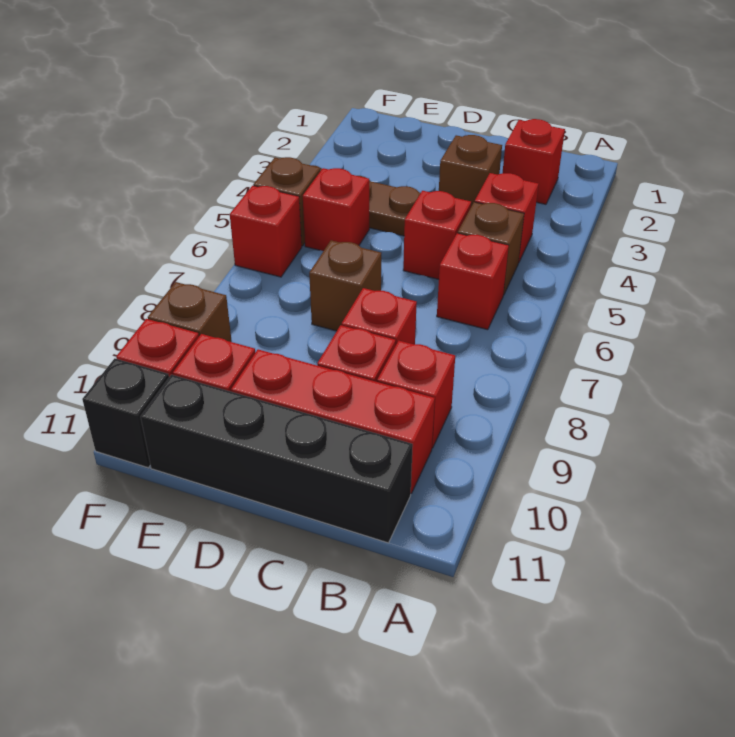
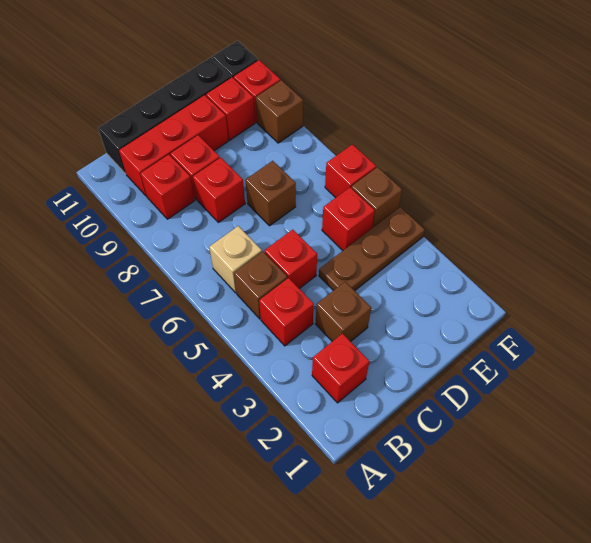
red 1x1 brick [437,233,509,330] -> tan 1x1 brick [209,226,262,293]

